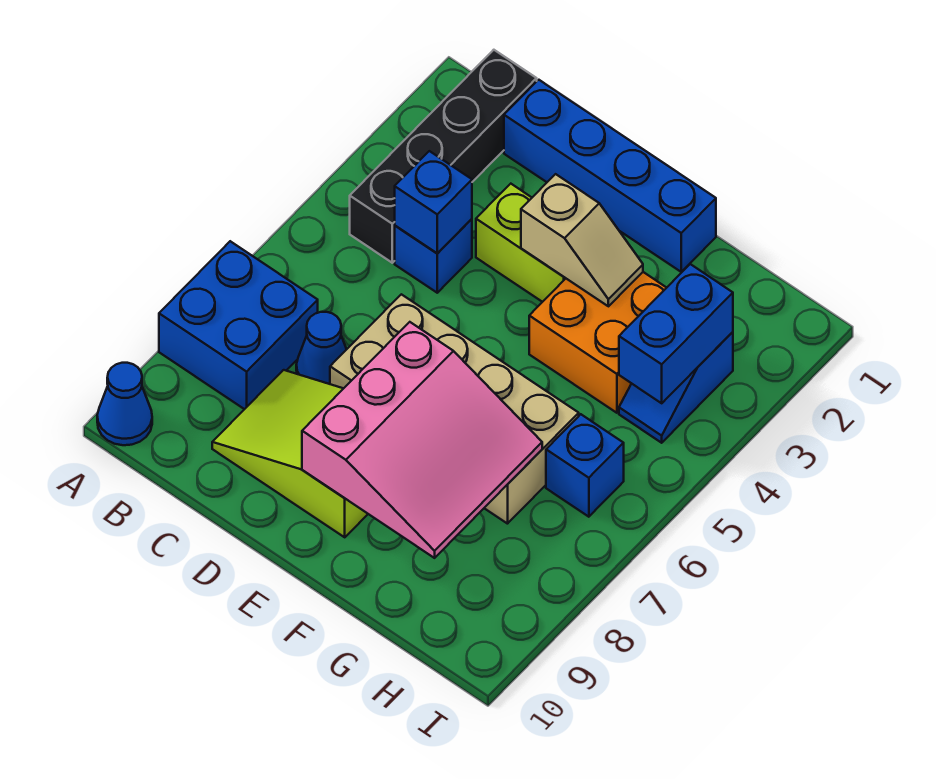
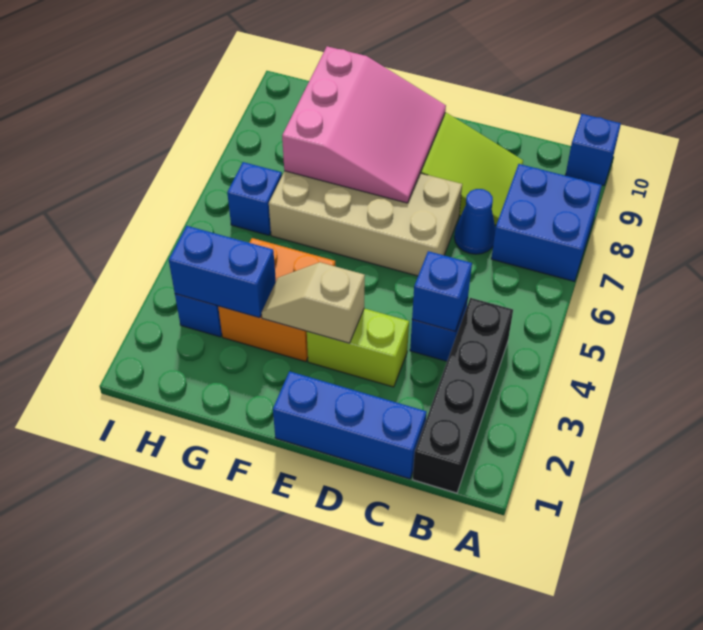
blue 1x1 cone [97,363,152,445] -> blue 1x1 brick [565,114,621,185]
blue 1x4 brick [504,80,716,272] -> blue 1x3 brick [273,371,426,479]
pink 3x3 slope [302,322,542,558] -> pink 3x3 slope turned to [282,46,446,203]
blue 1x2 brick [619,264,733,403] -> blue 1x2 brick turned to [169,226,276,318]

